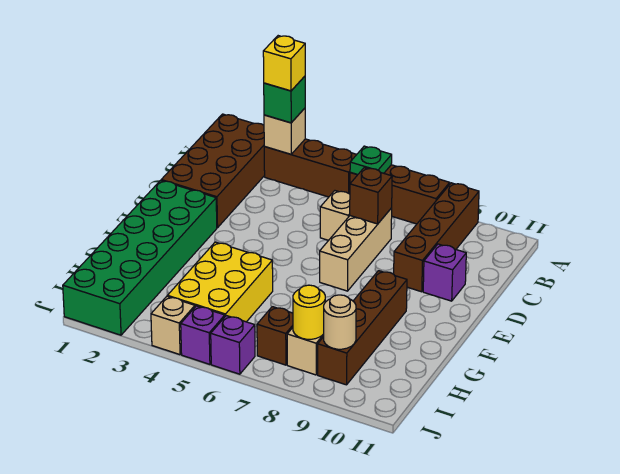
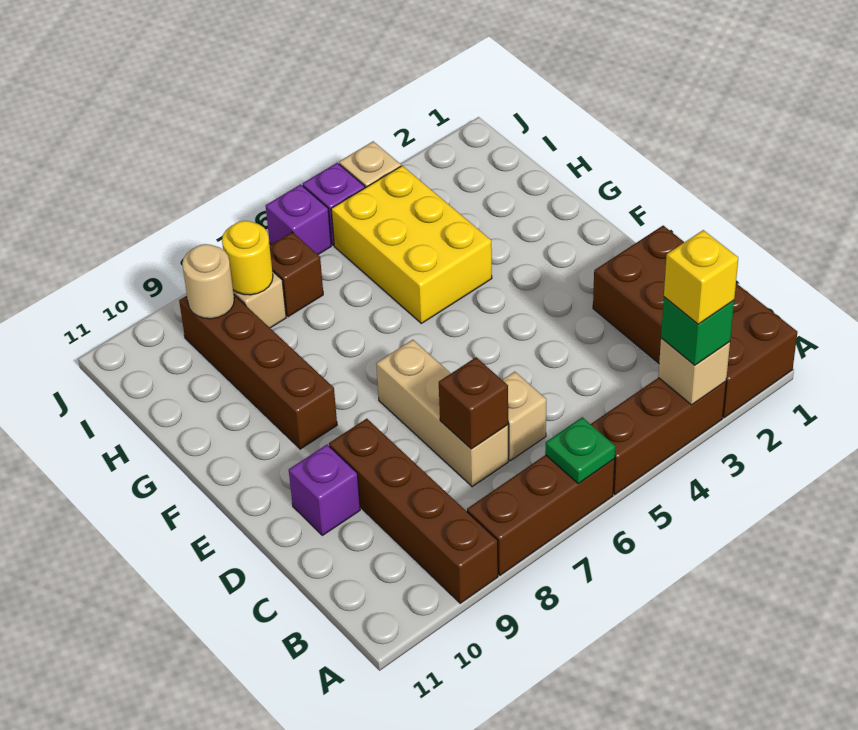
green 2x6 brick [63,180,217,335] -> none

